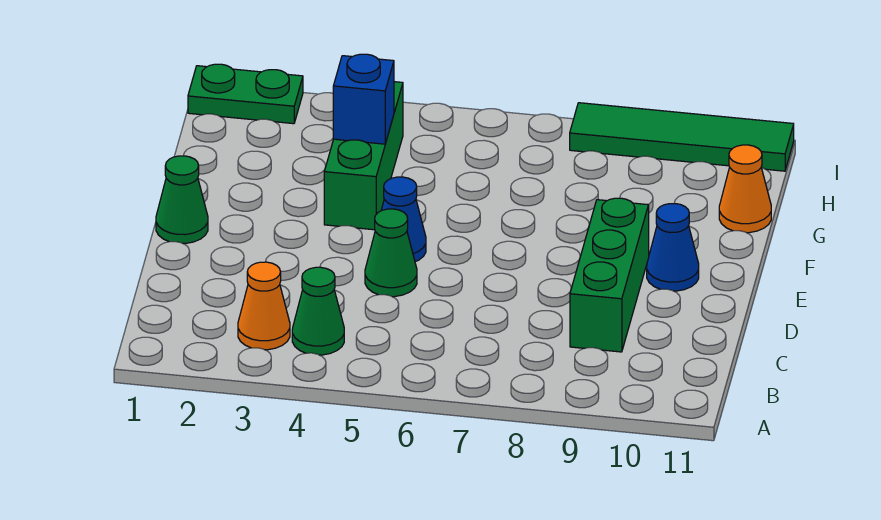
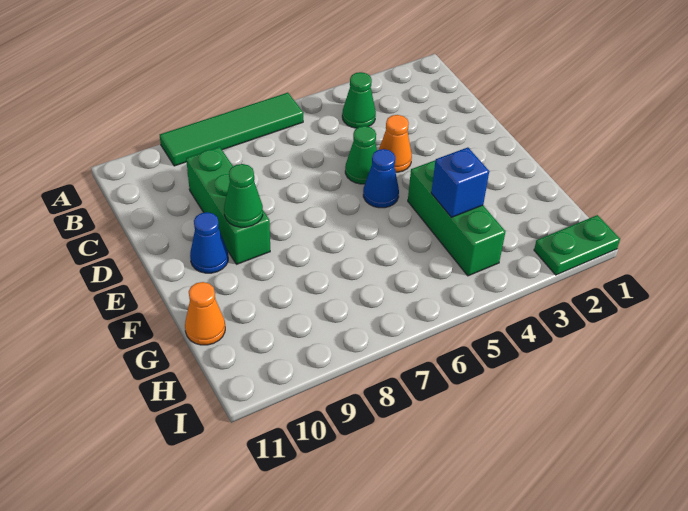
orange 1x1 cone [238,262,290,350] -> orange 1x1 cone moved to [379,115,412,172]
green 1x1 cone [156,156,208,243] -> green 1x1 cone moved to [224,164,263,227]
green 1x4 tile [570,103,794,171] -> green 1x4 tile moved to [160,93,303,166]

